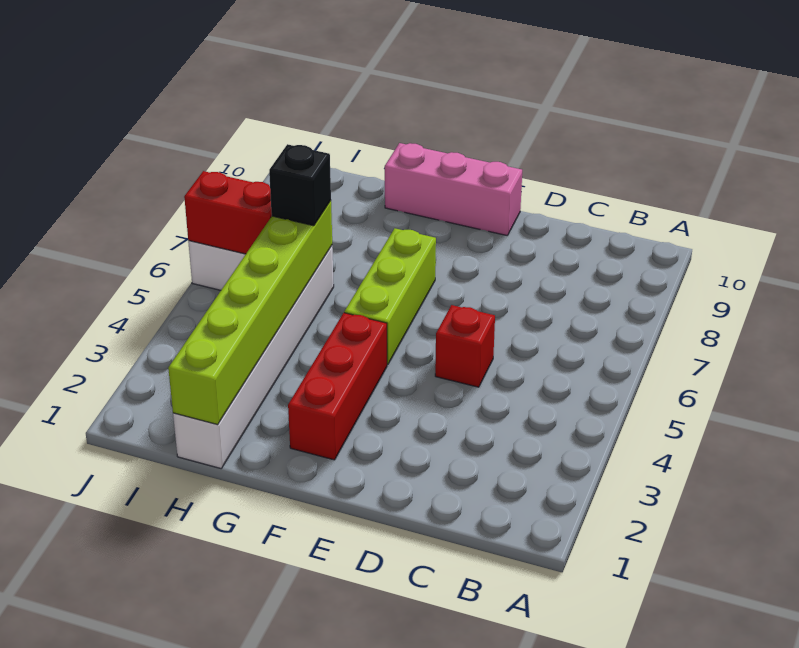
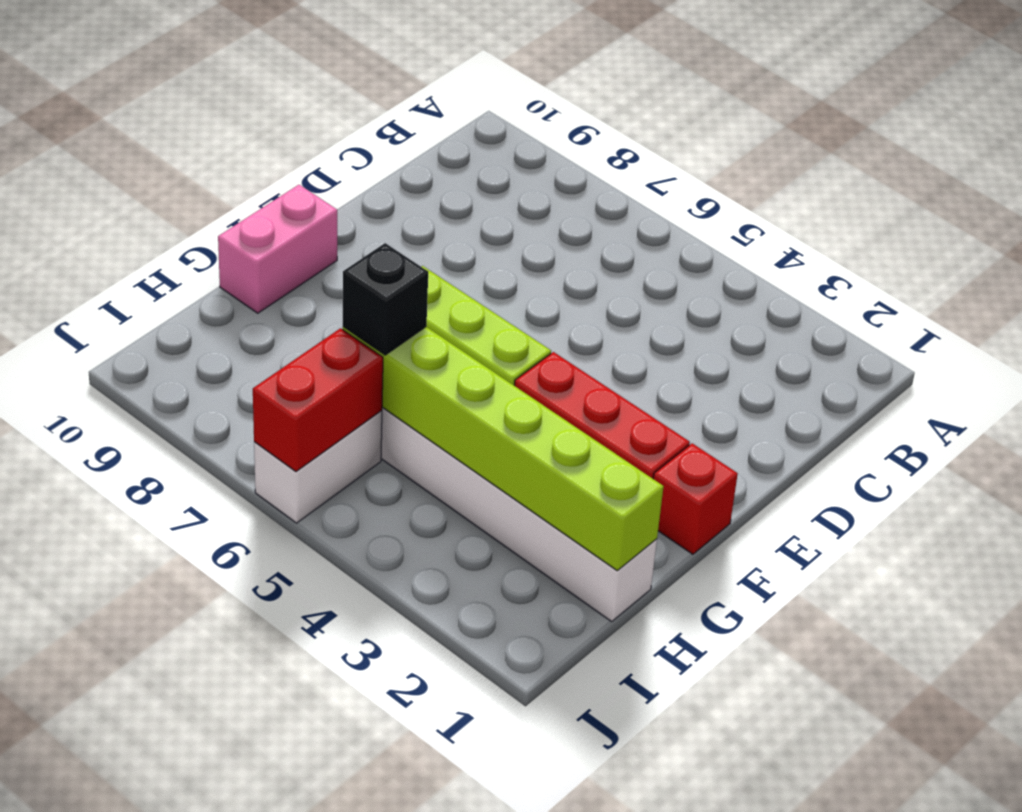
red 1x1 brick [435,305,495,387] -> red 1x1 brick moved to [653,443,738,554]
pink 1x3 brick [385,143,522,235] -> pink 1x2 brick [218,185,337,313]

